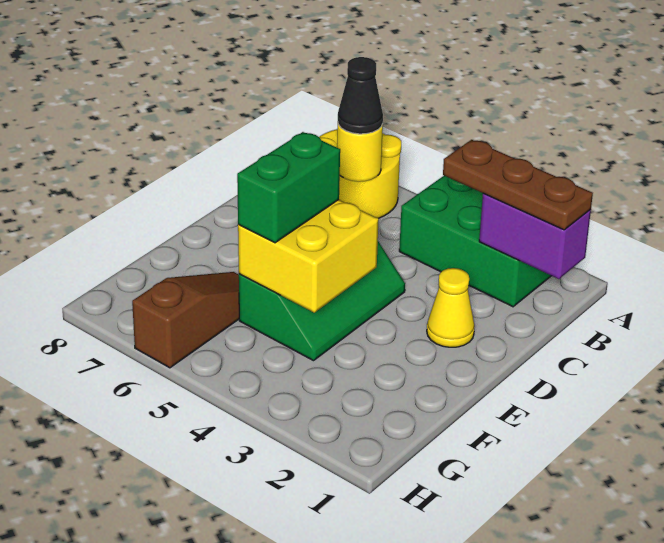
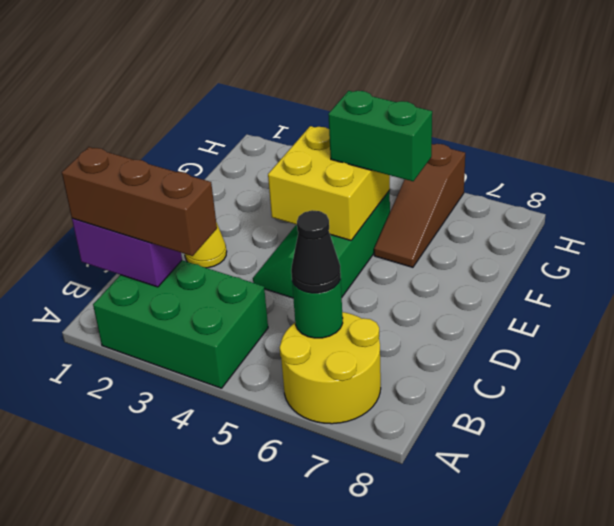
brown 1x3 plate [443,140,593,230] -> brown 1x3 brick [62,147,217,256]
yellow 1x1 round brick [337,124,383,182] -> green 1x1 round brick [292,279,343,338]
green 1x2 brick [237,132,340,243] -> green 1x2 brick turned to [328,91,432,181]

